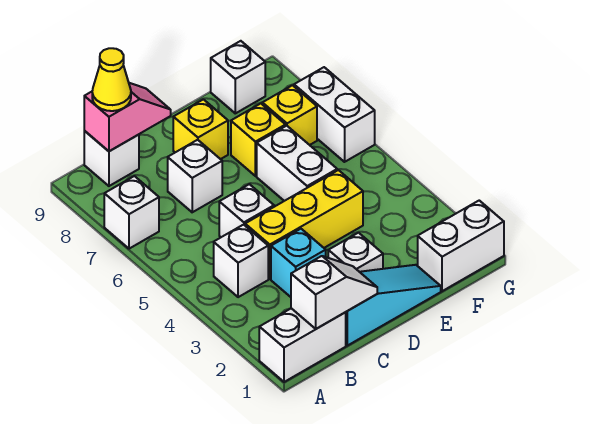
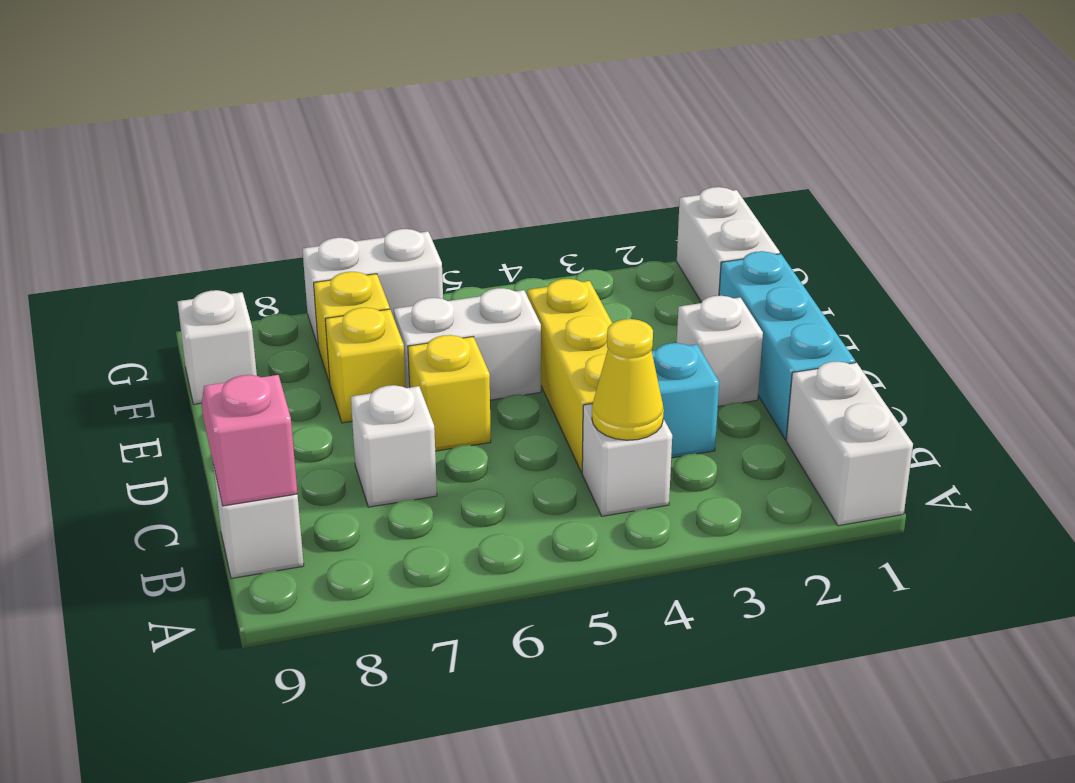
white 1x1 brick [104,176,159,249] -> none
white 1x2 slope [291,256,377,329] -> none
yellow 1x1 cone [92,48,131,111] -> yellow 1x1 cone moved to [592,319,664,440]
cyan 1x3 slope [346,265,441,346] -> cyan 1x3 brick [719,251,855,439]
white 1x1 brick [219,184,274,237] -> none
yellow 1x1 brick [173,99,228,159] -> yellow 1x1 brick moved to [408,335,491,451]

